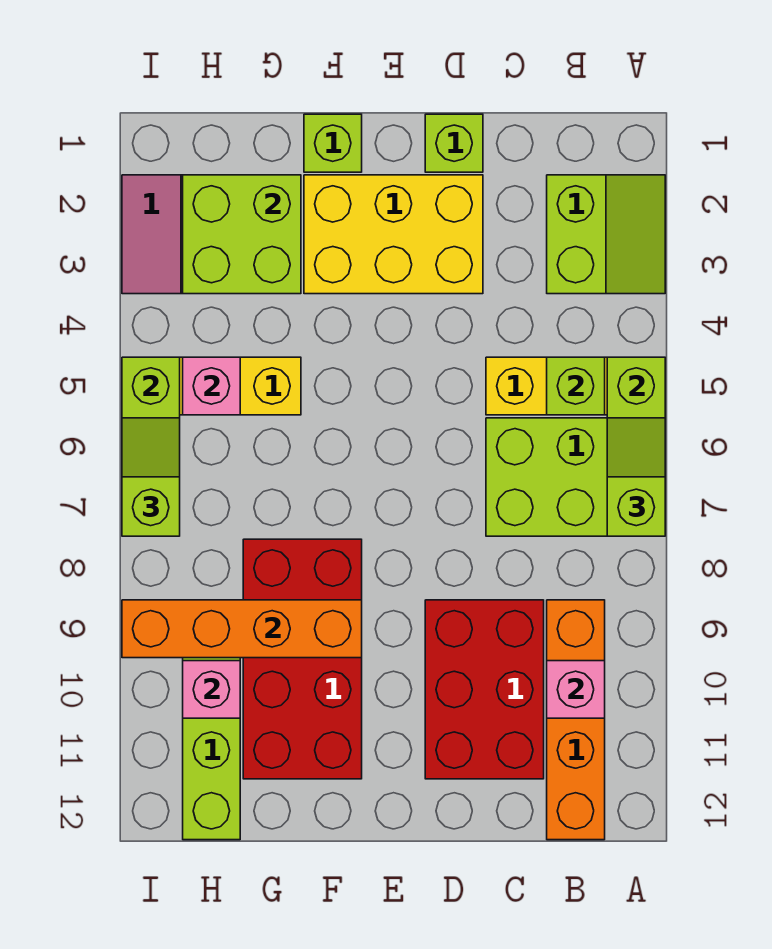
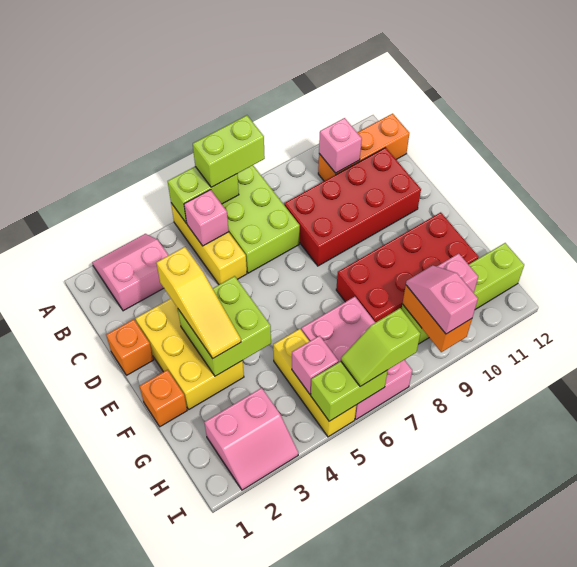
lime 2x2 slope [547,175,665,294] -> pink 2x2 slope [92,234,169,311]
lime 1x2 slope [607,418,665,536] -> lime 1x2 brick [193,115,265,187]
lime 1x1 brick [547,357,605,415] -> pink 1x1 brick [184,190,229,246]
orange 1x4 brick [547,600,605,840] -> orange 1x3 brick [318,114,409,181]
red 2x3 brick [425,600,544,779] -> red 2x4 brick [284,148,421,266]
lime 1x1 brick [425,114,483,172] -> orange 1x1 brick [106,319,154,375]
none -> yellow 1x3 slope [156,247,241,358]
lime 1x1 brick [304,114,362,172] -> orange 1x1 brick [140,370,187,427]
orange 1x4 brick [122,600,362,658] -> orange 1x2 brick [402,285,472,352]
lime 2x2 brick [183,175,301,294] -> lime 2x2 brick moved to [178,276,271,376]
none -> pink 2x3 brick [301,297,412,419]
none -> pink 1x2 slope [406,265,478,334]

